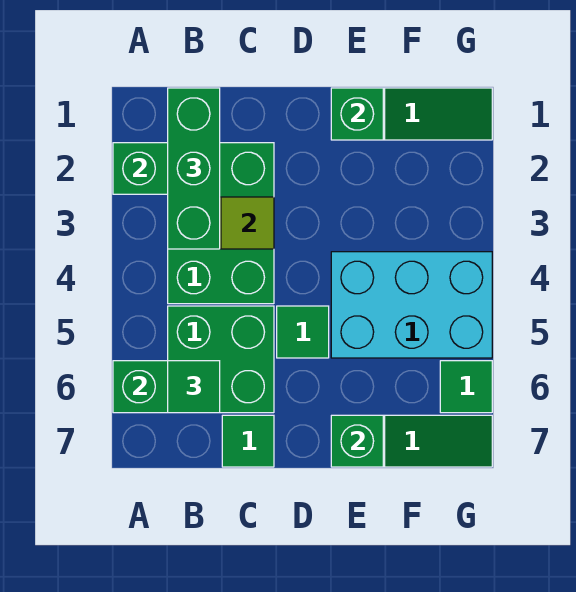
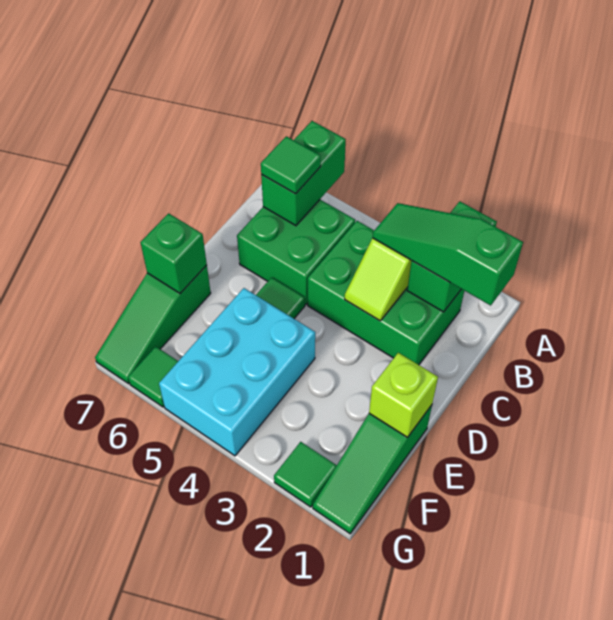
green 1x3 brick [168,88,220,249] -> green 1x3 slope [373,203,523,306]
green 1x1 tile [222,415,274,467] -> green 1x1 tile moved to [274,442,337,507]
green 1x1 brick [331,88,383,140] -> lime 1x1 brick [369,353,438,438]

